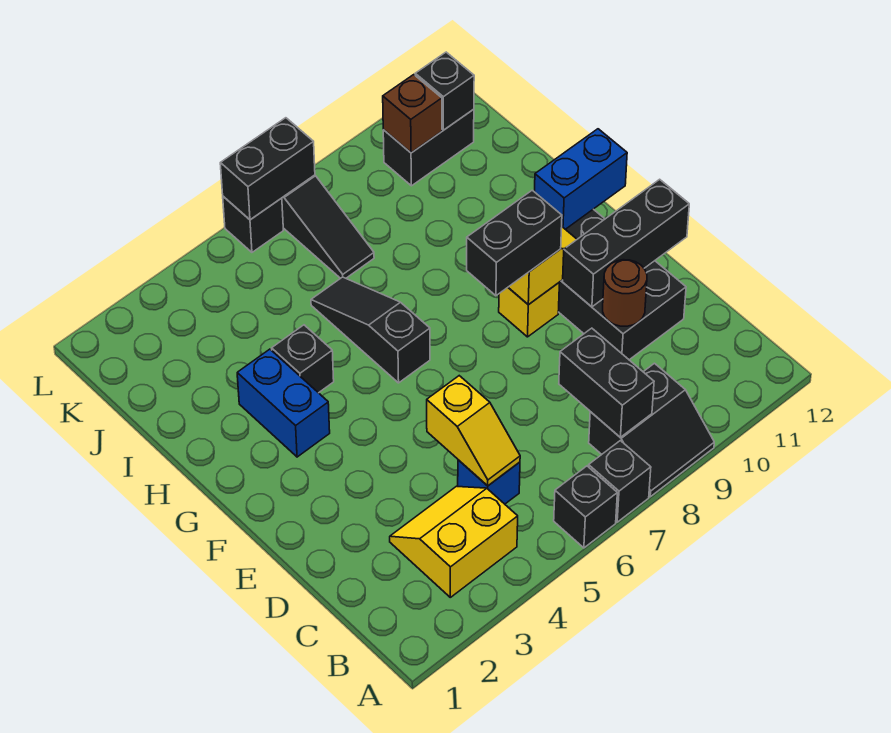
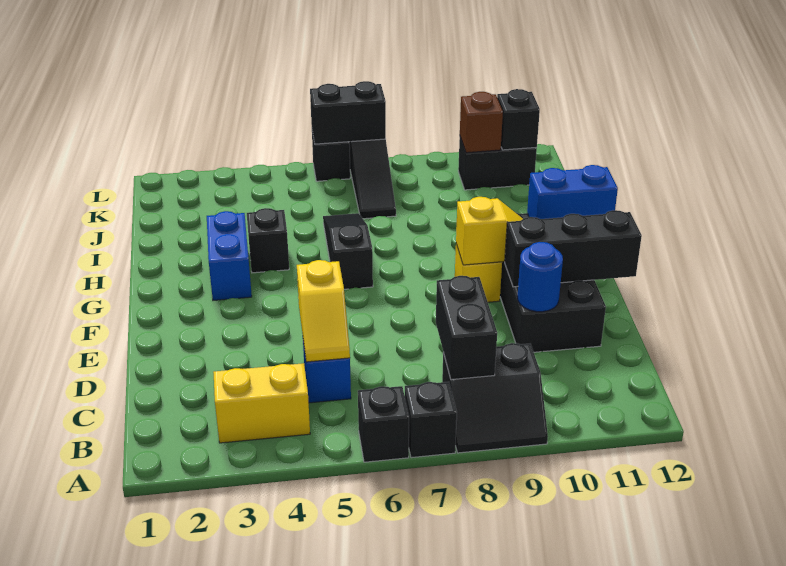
brown 1x1 round brick [603,260,647,326] -> blue 1x1 round brick [517,242,563,312]
black 1x2 brick [467,190,562,296] -> none

